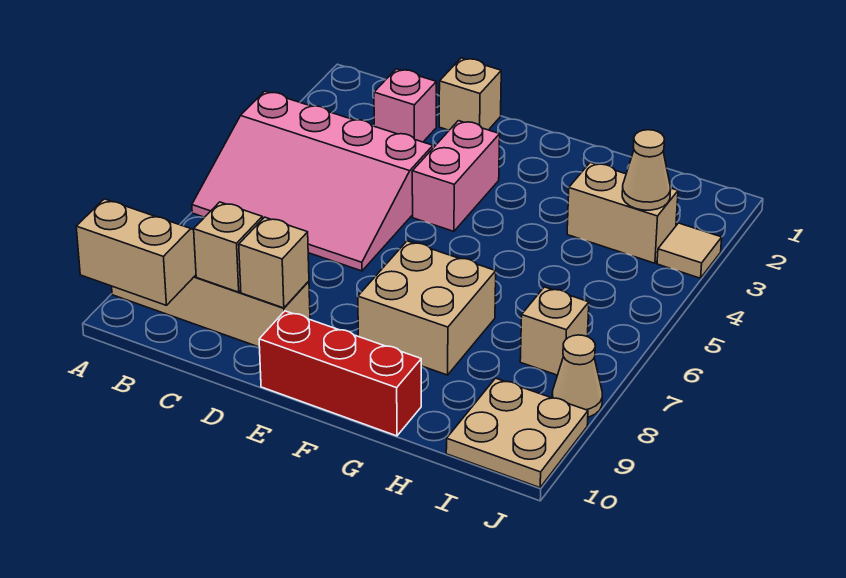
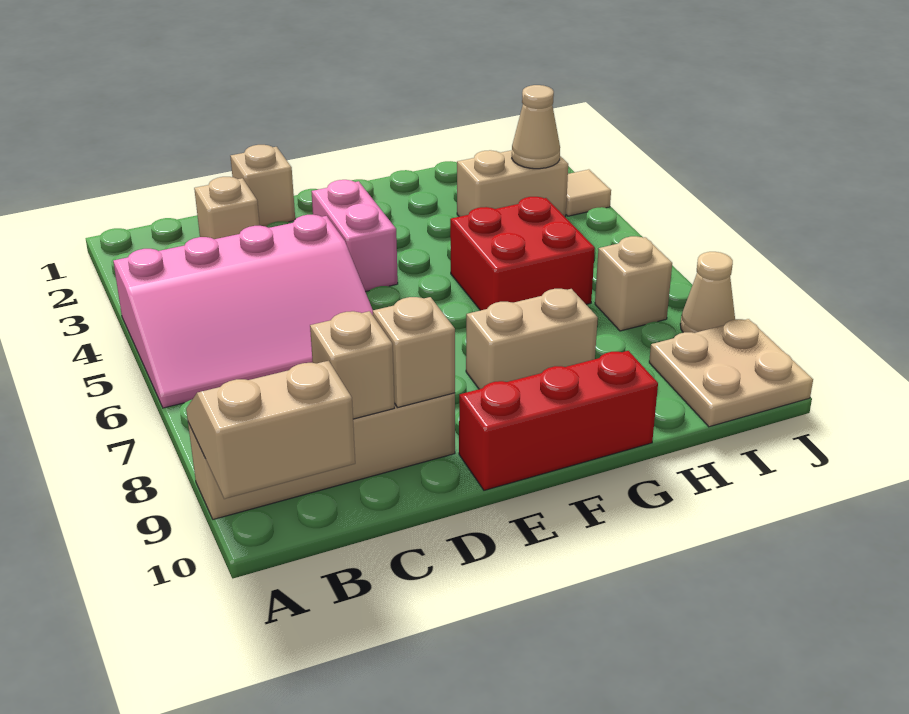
pink 1x1 brick [374,69,436,142] -> tan 1x1 brick [194,177,260,239]
tan 2x2 brick [358,241,496,375] -> tan 1x2 brick [466,289,598,389]
none -> red 2x2 brick [450,197,595,310]

